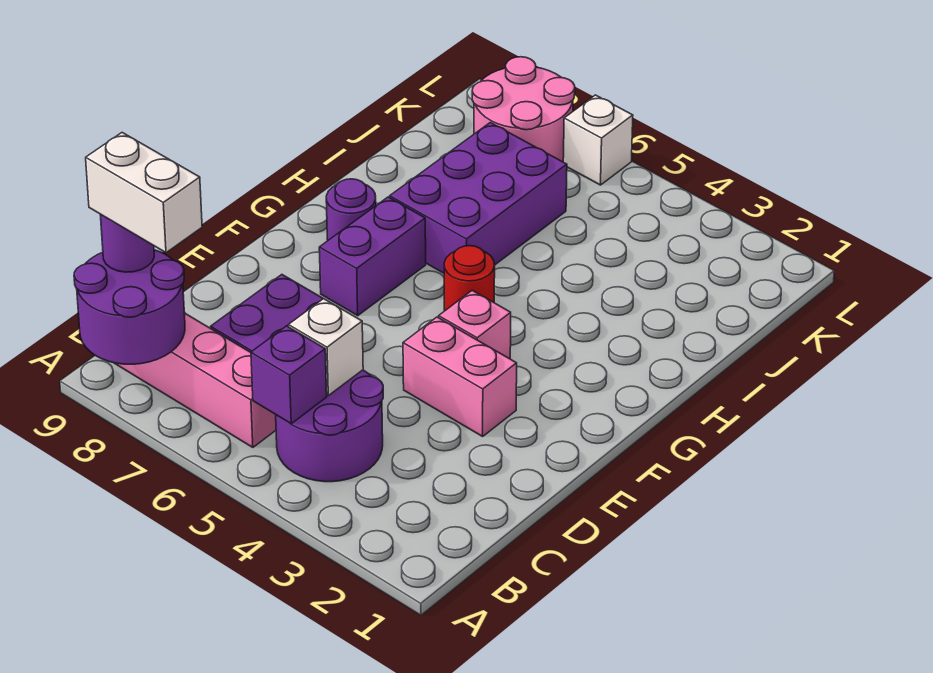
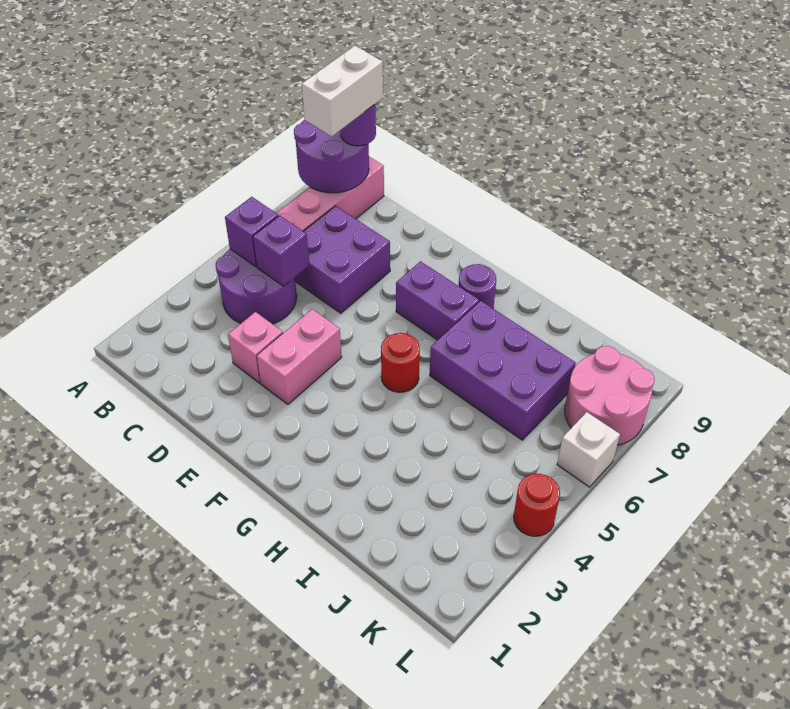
white 1x1 brick [288,299,363,396] -> purple 1x1 brick [253,216,309,286]
pink 1x1 brick [439,290,511,359] -> pink 1x1 brick moved to [228,312,283,383]
none -> red 1x1 round brick [514,474,560,536]

